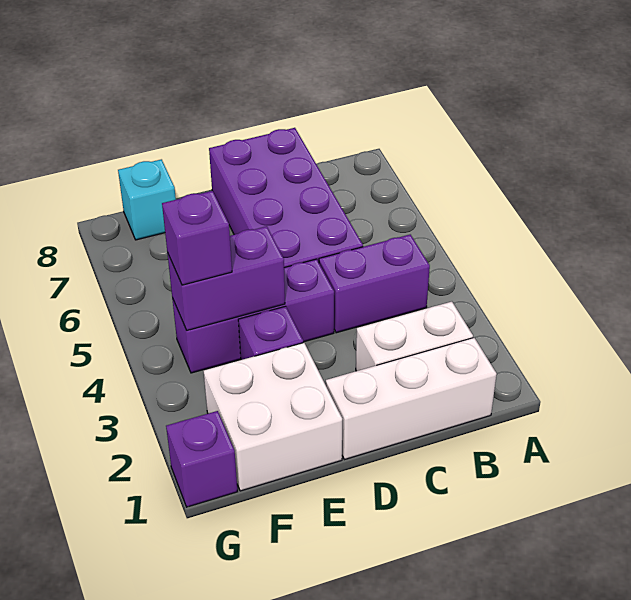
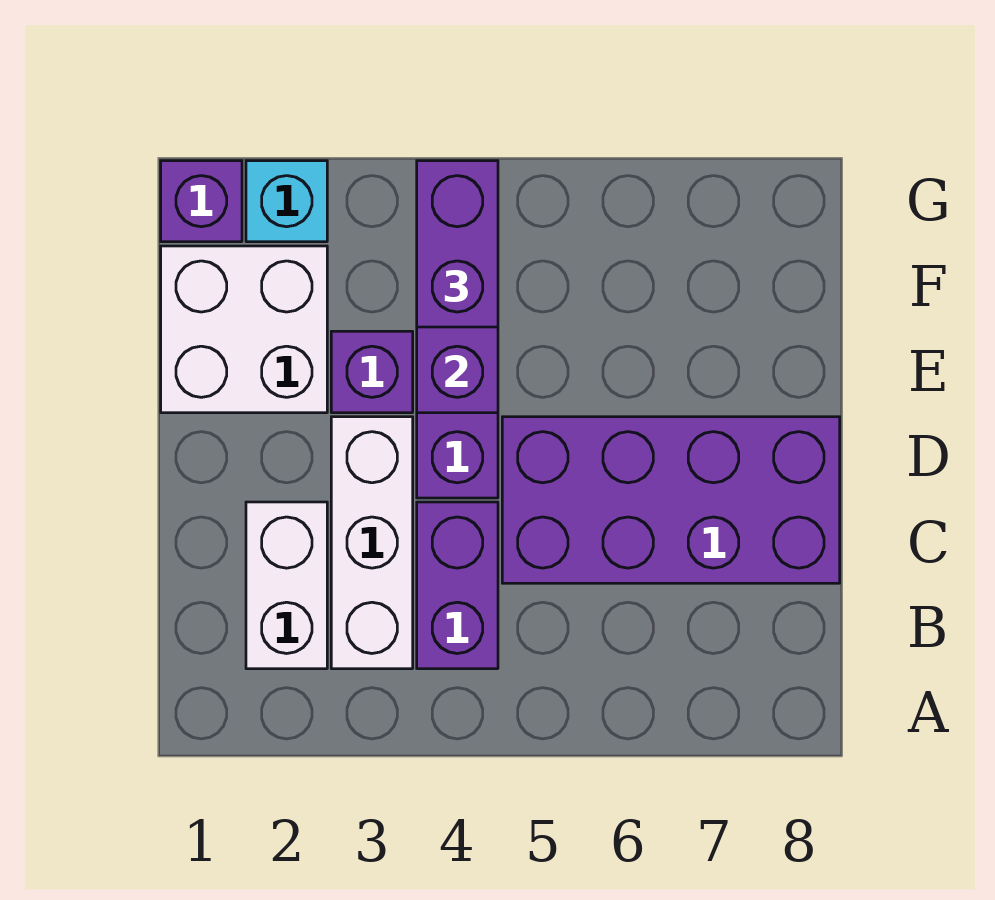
white 1x3 brick [326,338,497,460] -> white 1x3 brick moved to [331,417,413,669]
purple 1x1 brick [162,191,232,285] -> purple 1x2 brick [417,161,498,327]
cyan 1x1 brick [118,159,176,240] -> cyan 1x1 brick moved to [246,161,327,242]

